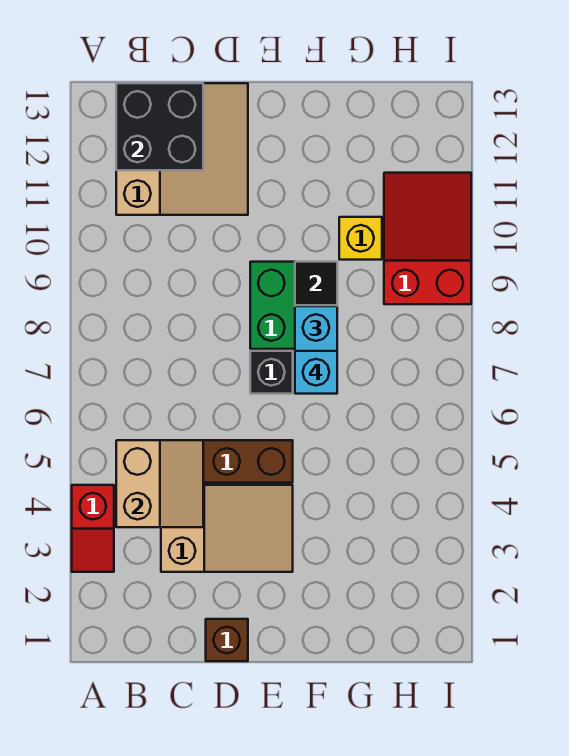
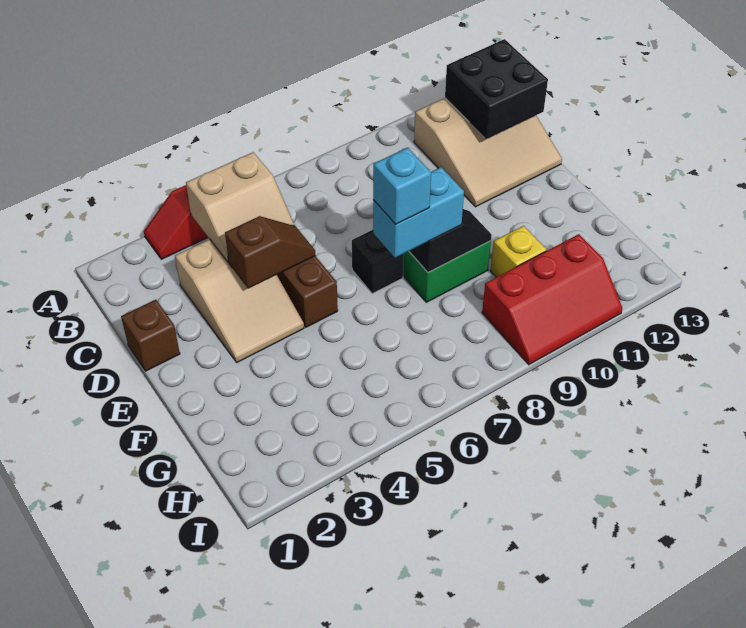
none -> brown 1x2 slope [225,216,315,288]
red 2x3 slope [384,173,471,304] -> red 2x3 slope turned to [482,234,622,365]

